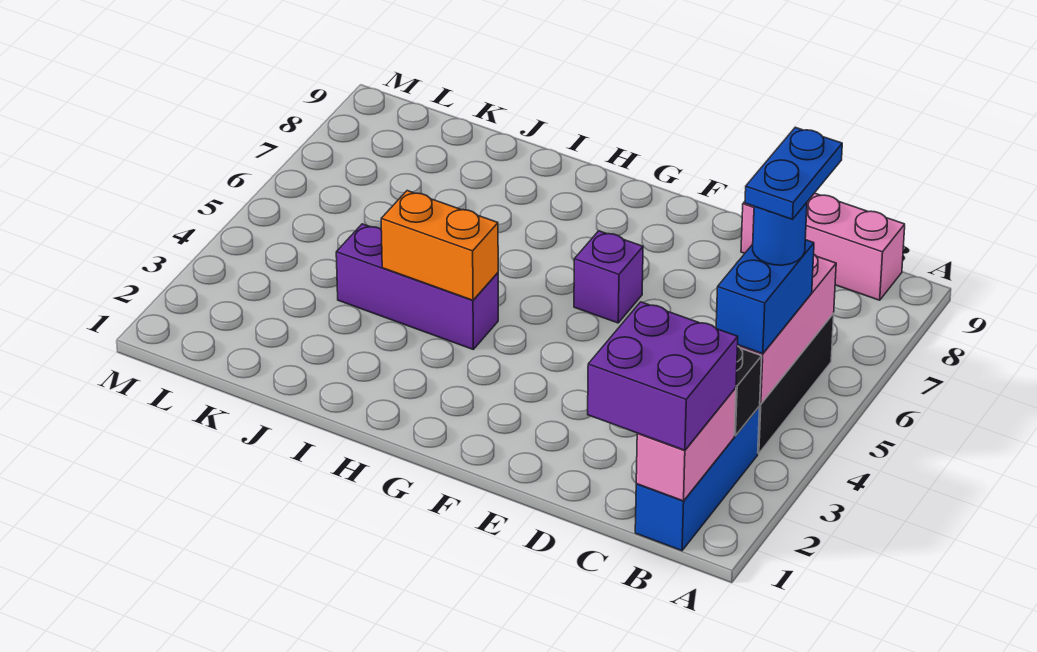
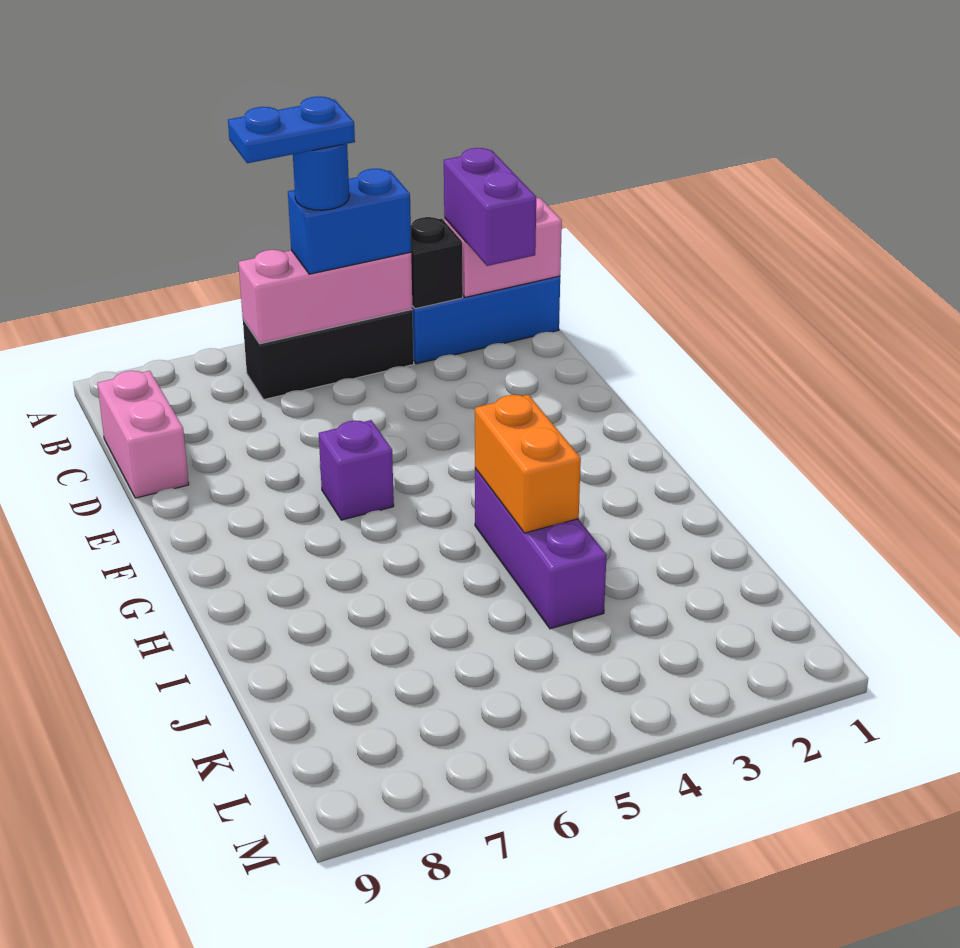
purple 2x2 brick [588,302,738,450] -> purple 1x2 brick [444,148,536,266]
pink 1x3 brick [741,193,905,300] -> pink 1x2 brick [97,371,189,498]

